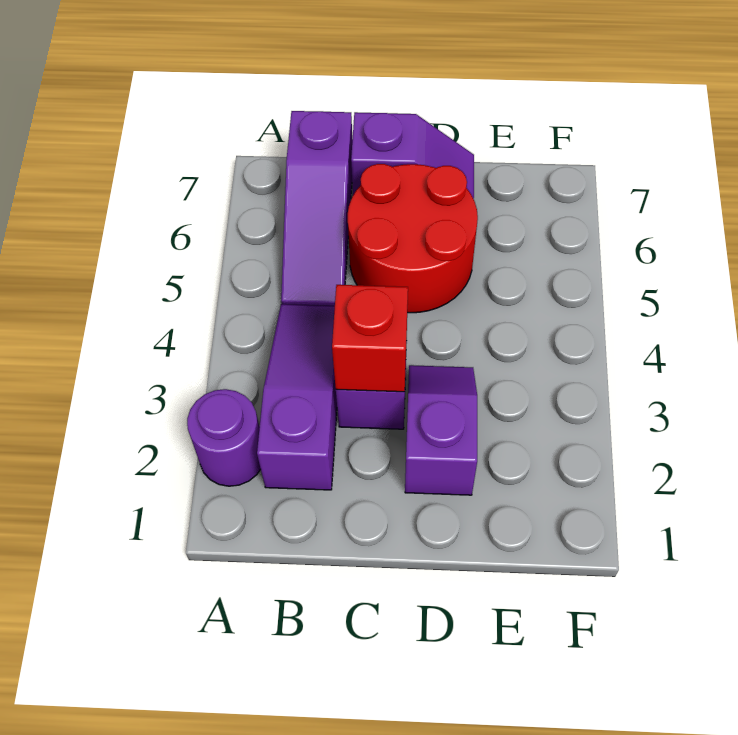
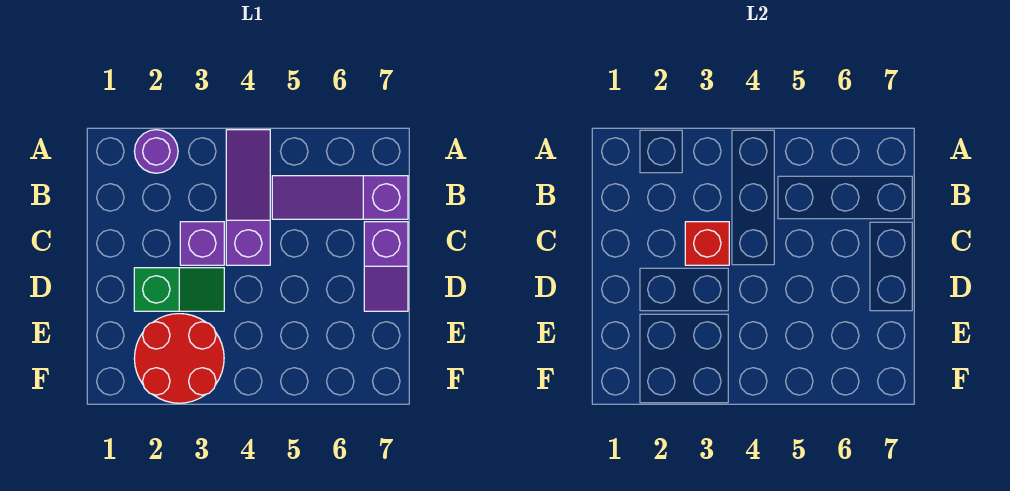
purple 1x3 slope [257,304,337,490] -> purple 1x3 slope turned to [226,130,270,265]
red 2x2 round brick [348,164,478,313] -> red 2x2 round brick moved to [134,314,224,403]
purple 1x2 slope [405,365,477,495] -> green 1x2 slope [134,268,224,311]

